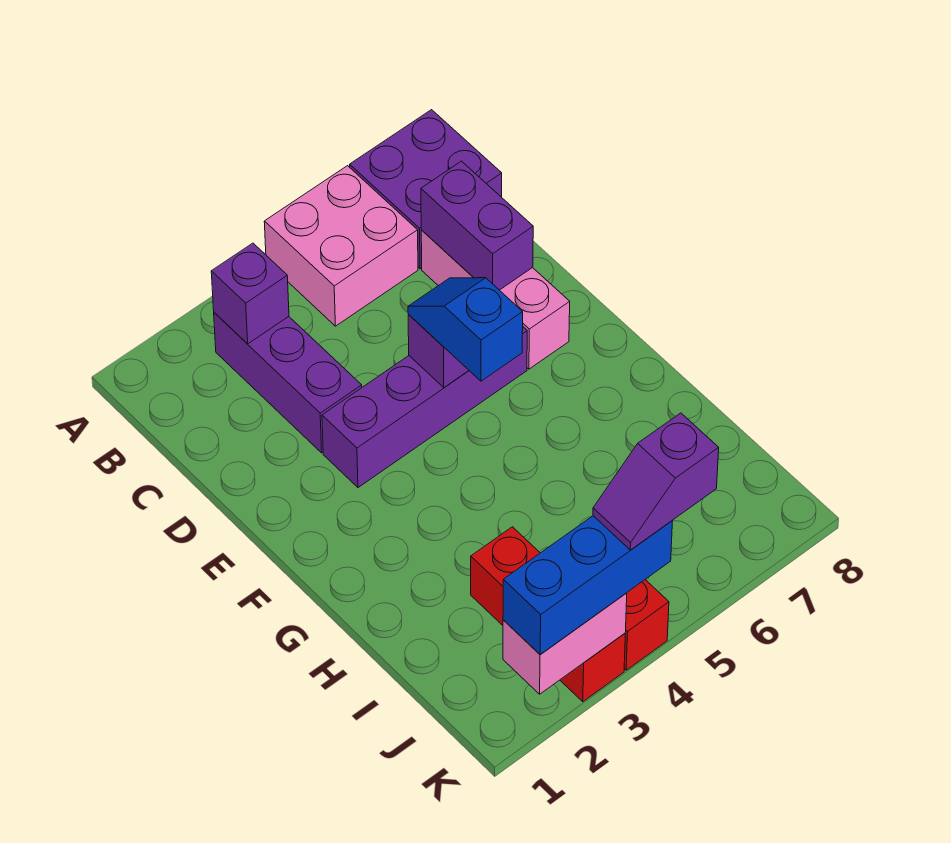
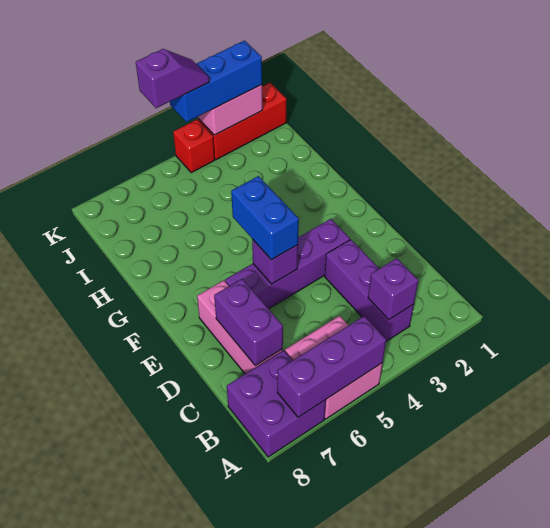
none -> purple 1x3 brick [277,316,386,417]
blue 1x2 slope [408,278,523,381] -> blue 1x2 brick [231,176,299,260]
red 1x3 brick [471,527,625,702] -> red 1x3 brick turned to [198,83,286,160]

